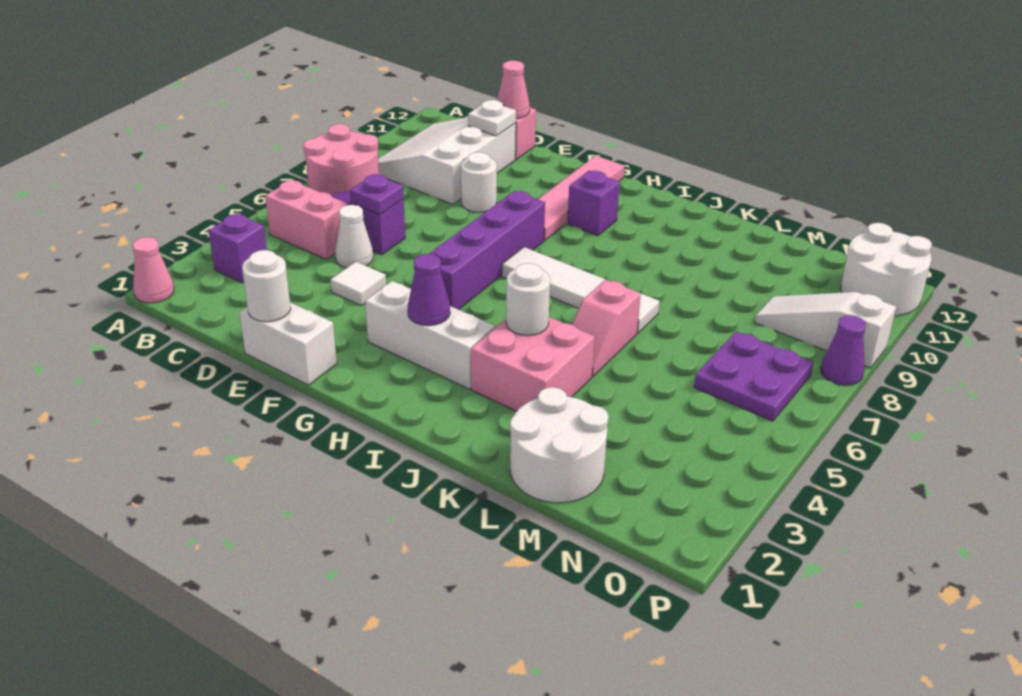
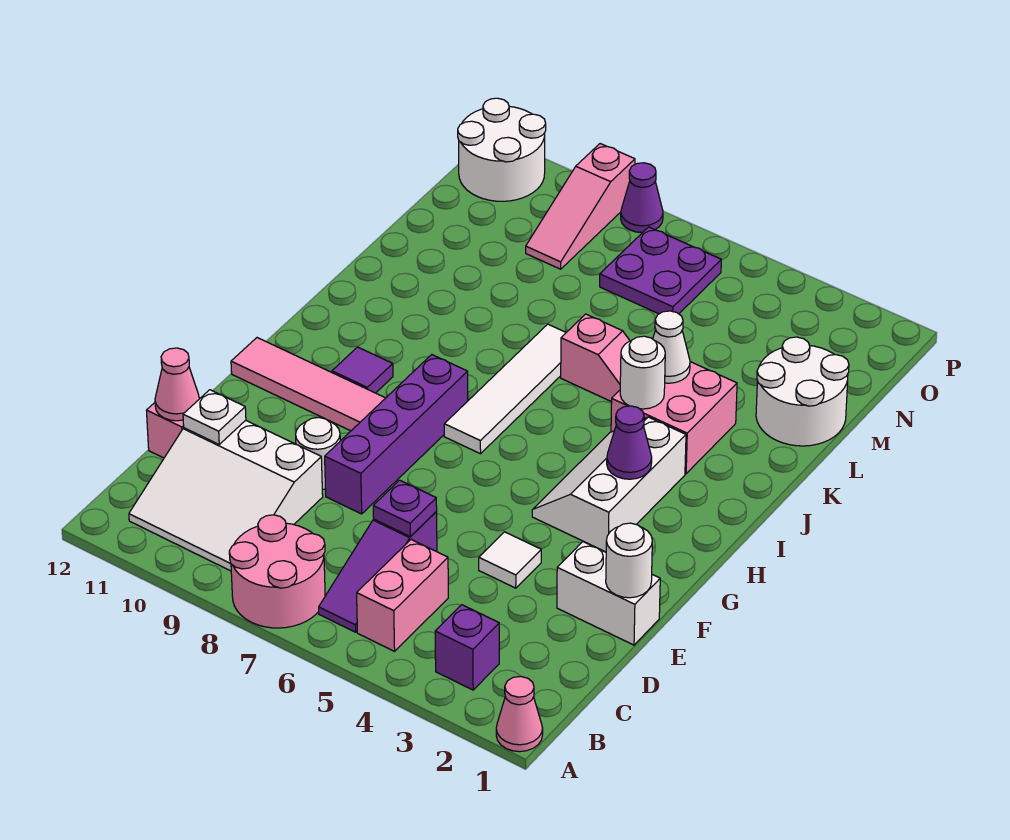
white 1x1 cone [335,205,373,268] -> white 1x1 cone moved to [653,311,690,383]
white 1x2 brick [239,302,337,385] -> white 1x2 brick turned to [557,542,660,645]
purple 1x4 brick [429,191,545,310] -> purple 1x4 brick turned to [325,355,468,514]
purple 1x1 brick [568,171,620,236] -> purple 1x1 tile [332,347,393,393]
white 1x3 slope [755,292,896,368] -> pink 1x3 slope [526,144,635,269]

